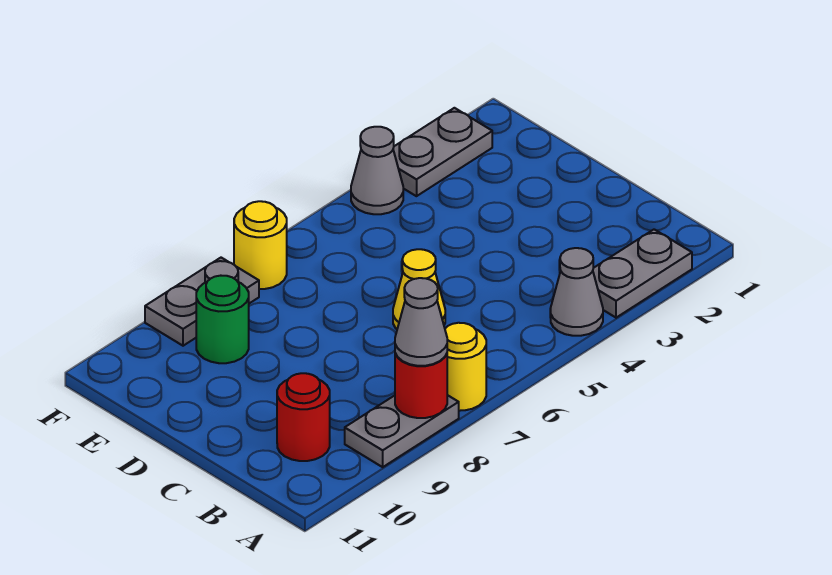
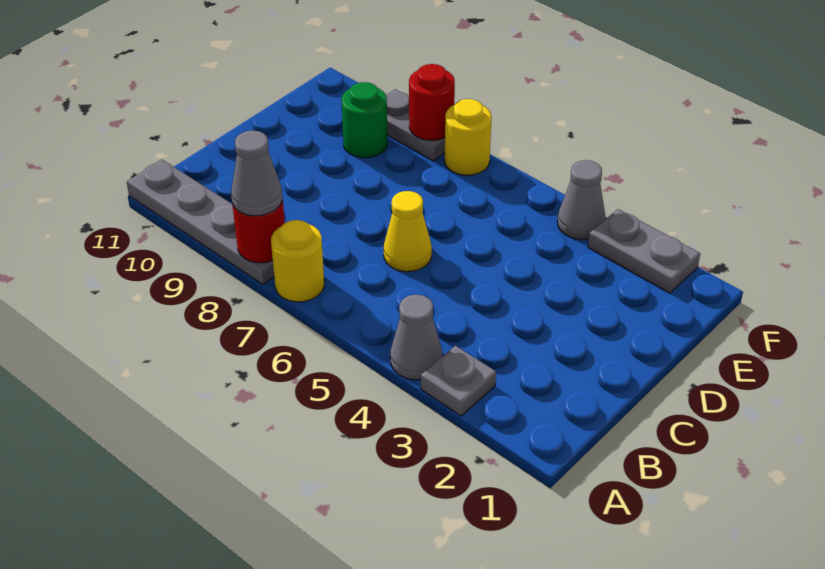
grey 1x2 plate [593,229,692,318] -> grey 1x1 plate [421,346,496,416]
grey 1x2 plate [345,395,459,467] -> grey 1x4 plate [127,160,274,285]
red 1x1 round brick [277,373,330,461] -> red 1x1 round brick moved to [409,64,455,140]

